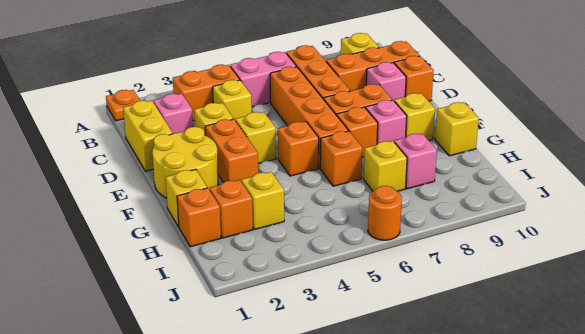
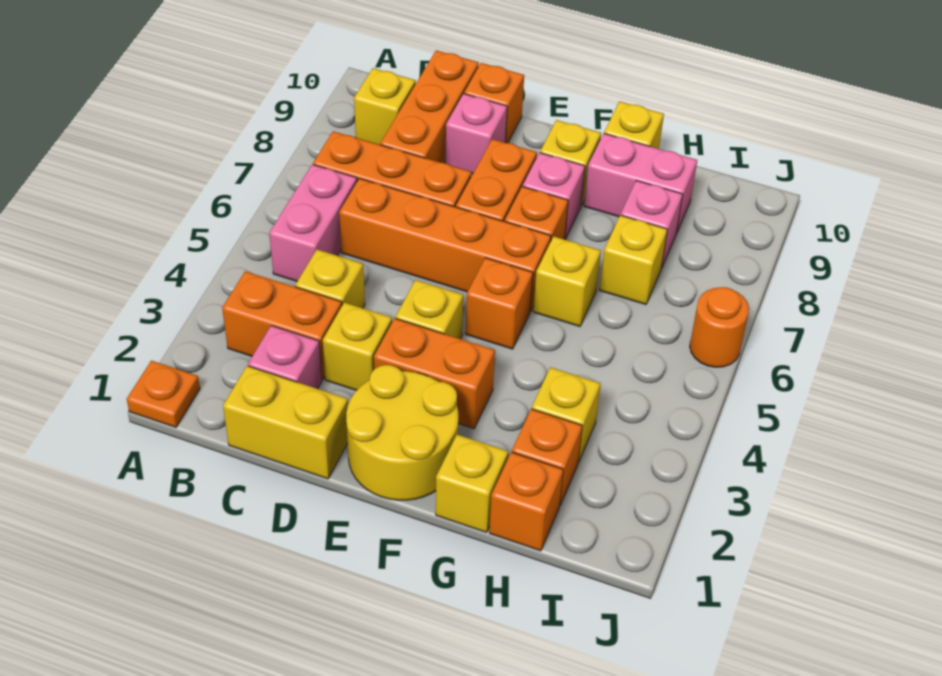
orange 1x2 brick [173,65,240,121] -> orange 1x2 brick turned to [222,271,342,379]
orange 1x1 brick [320,131,362,186] -> yellow 1x1 brick [533,236,601,327]
none -> pink 1x2 brick [584,134,697,233]

